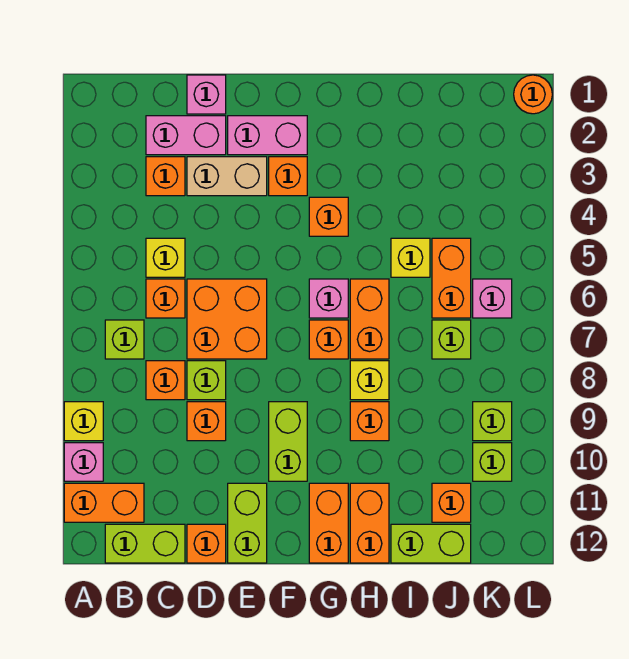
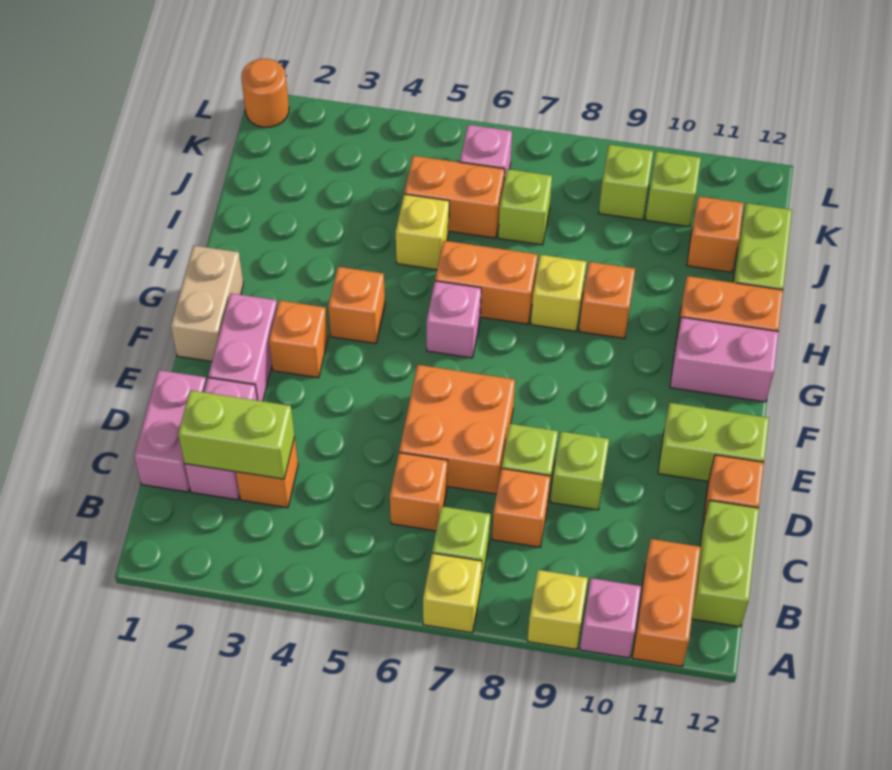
yellow 1x1 brick [146,238,185,277] -> yellow 1x1 brick moved to [423,553,482,633]
pink 1x1 brick [187,75,226,114] -> pink 1x2 brick [134,370,206,492]
tan 1x2 brick [187,157,267,196] -> tan 1x2 brick moved to [171,246,243,362]
orange 1x1 brick [187,402,226,441] -> lime 1x1 brick [551,432,609,510]
lime 1x2 brick [269,402,307,481] -> lime 1x2 brick moved to [178,390,295,479]
orange 1x1 brick [309,320,348,359] -> none
orange 1x2 brick [309,483,348,563] -> pink 1x2 brick [670,317,779,402]

